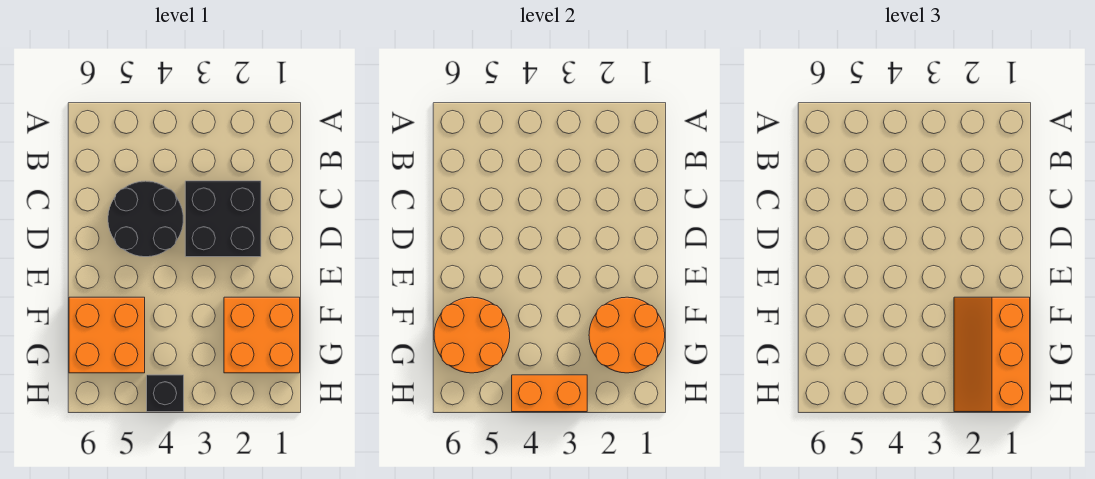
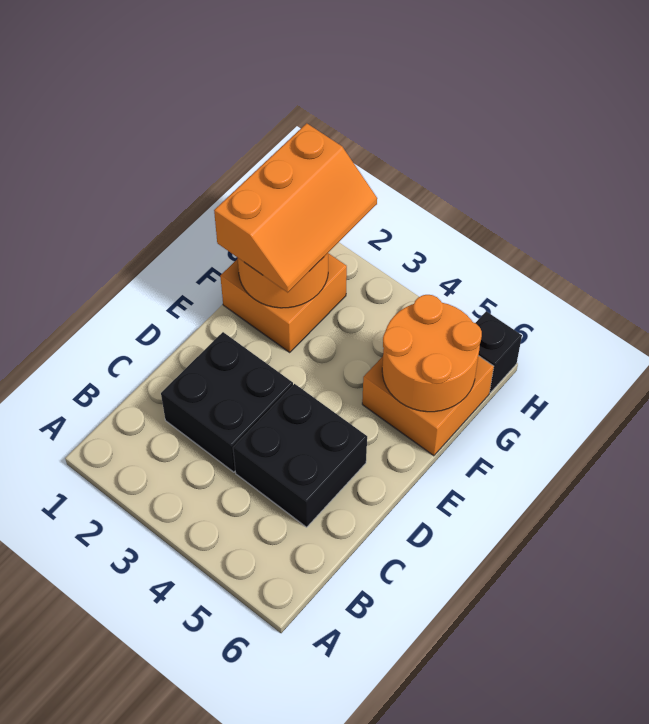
black 2x2 round brick [108,181,183,257] -> black 2x2 brick [233,384,367,527]
orange 1x2 brick [512,375,587,412] -> none
black 1x1 brick [147,375,184,412] -> black 1x1 brick moved to [476,311,522,393]

